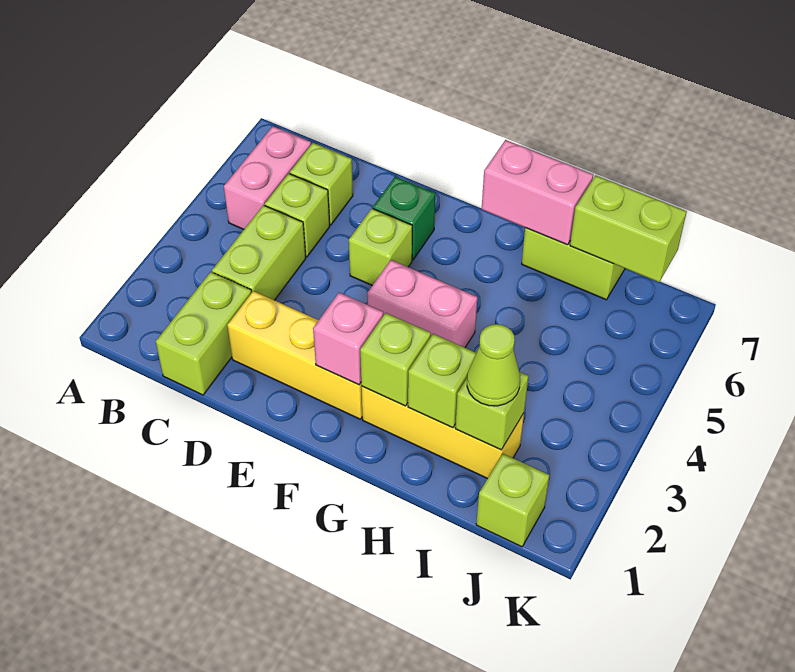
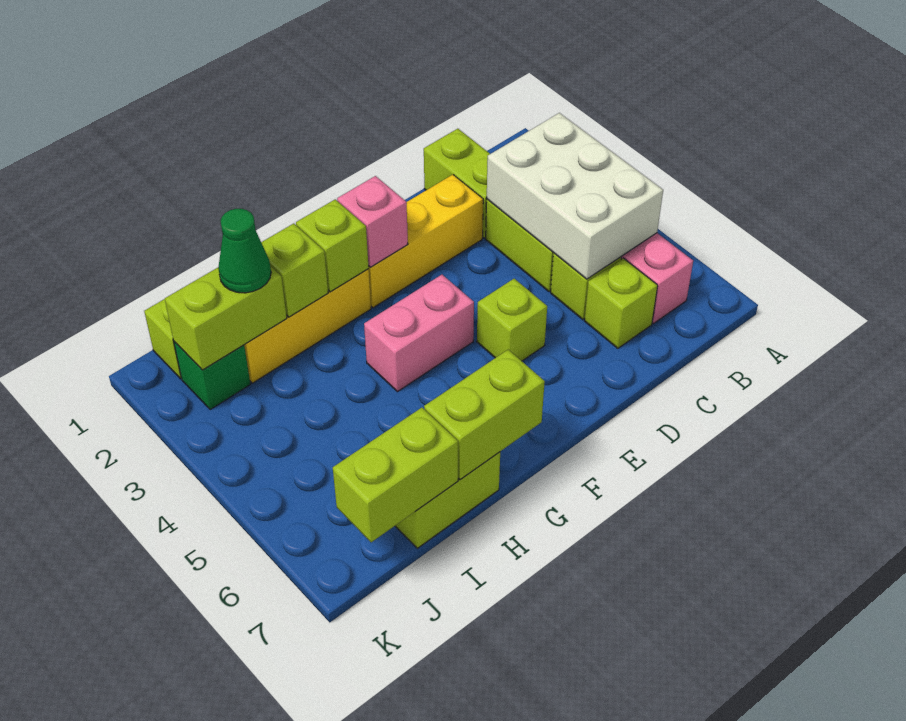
none -> white 2x3 brick [487,113,663,279]
green 1x1 brick [373,177,435,260] -> green 1x1 brick moved to [174,342,250,410]
pink 1x2 brick [482,140,593,245] -> lime 1x2 brick [424,350,545,480]
lime 1x1 brick [455,372,529,450] -> lime 1x2 brick [165,266,287,370]
lime 1x1 cone [467,324,520,406] -> green 1x1 cone [218,209,271,293]

